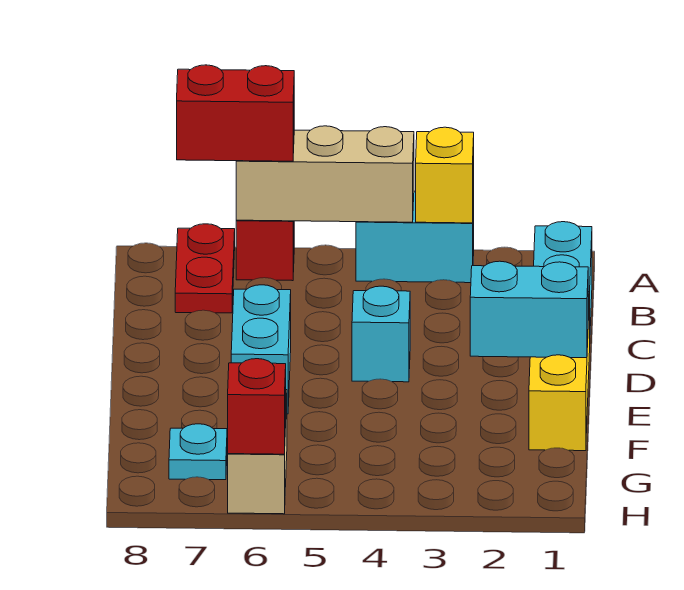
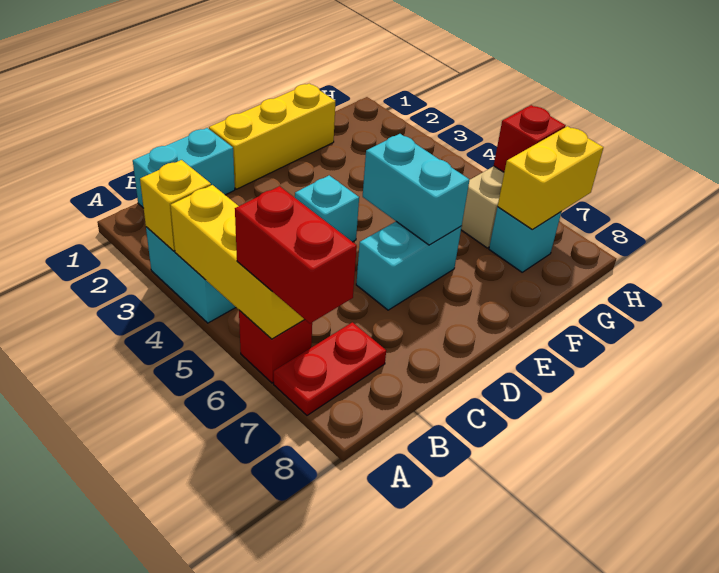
tan 1x3 brick [236,126,414,222] -> yellow 1x3 brick [171,185,305,339]
cyan 1x2 brick [470,261,588,358] -> cyan 1x2 brick moved to [363,134,470,245]
cyan 1x1 plate [169,424,227,480] -> cyan 1x1 brick [489,207,561,272]
none -> yellow 1x2 brick [498,126,603,230]

